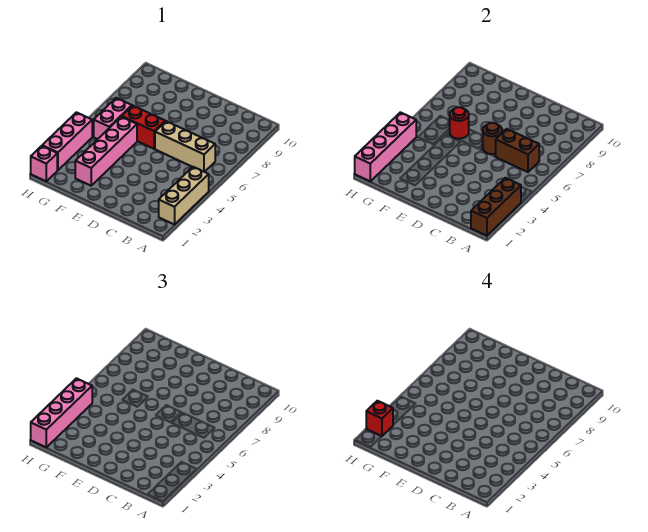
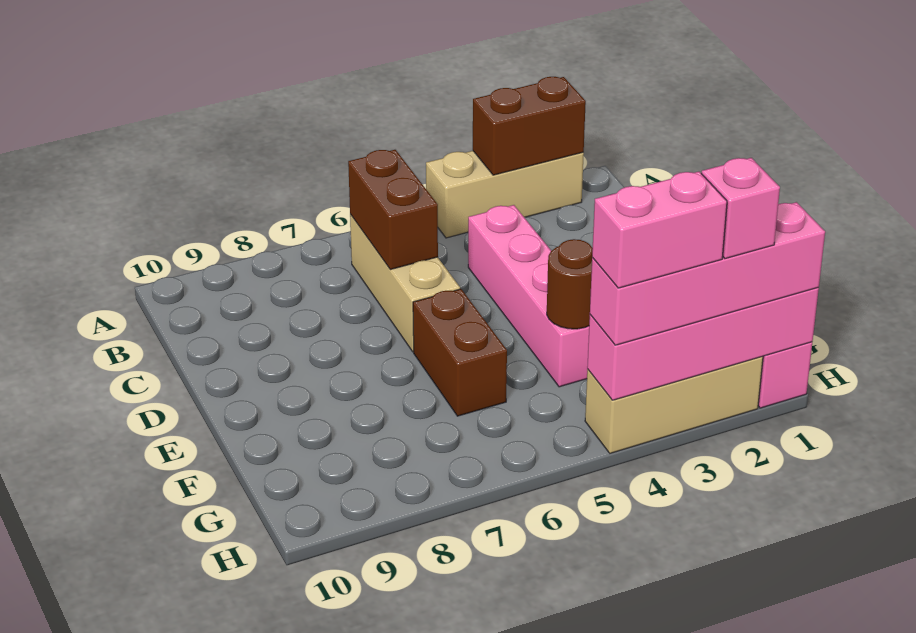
brown 1x3 brick [471,178,521,236] -> brown 1x2 brick [473,77,586,175]
brown 1x1 round brick [482,123,502,154] -> brown 1x1 round brick moved to [547,239,593,329]
red 1x2 brick [122,106,165,149] -> brown 1x2 brick [413,289,507,416]
pink 1x4 brick [75,117,137,186] -> pink 1x4 brick turned to [468,205,589,387]
red 1x1 round brick [450,107,469,139] -> none
pink 1x2 brick [94,98,132,139] -> pink 1x2 brick moved to [592,172,727,288]
pink 1x3 brick [42,112,92,170] -> tan 1x3 brick [585,356,763,453]
red 1x1 brick [366,401,393,436] -> pink 1x1 brick [701,158,780,259]

